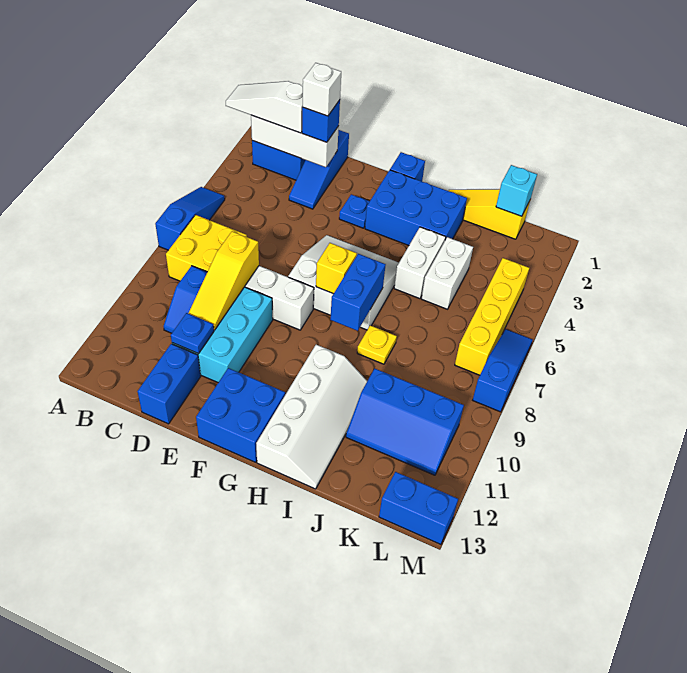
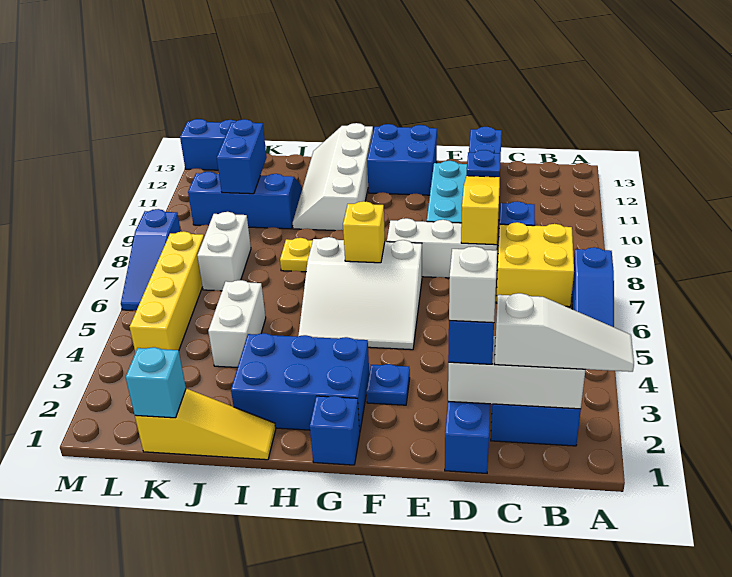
blue 1x2 brick [330,254,386,331] -> blue 1x2 brick moved to [217,119,267,194]
white 1x2 brick [394,227,446,299] -> white 1x2 brick moved to [197,212,251,291]

